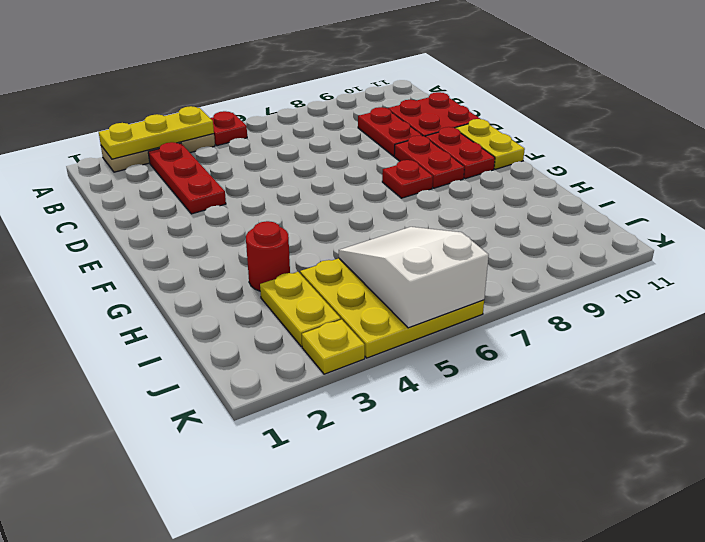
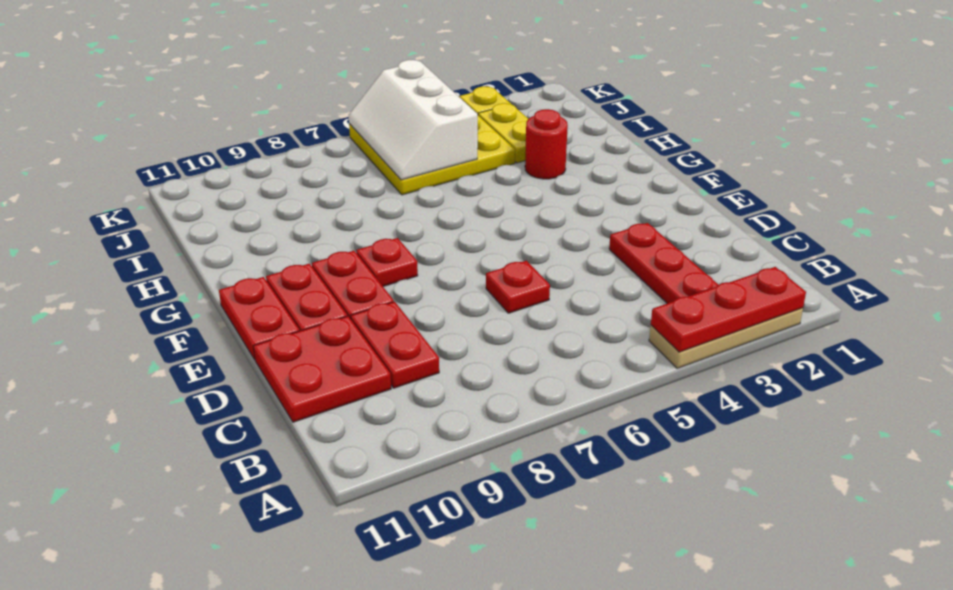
yellow 1x3 plate [99,106,214,159] -> red 1x3 plate [651,267,806,352]
red 1x1 plate [210,111,247,146] -> red 1x1 plate moved to [486,261,550,313]
yellow 1x2 plate [456,119,525,169] -> red 1x2 plate [219,277,299,360]
white 2x3 slope [339,227,489,328] -> white 2x3 slope turned to [349,60,478,180]

